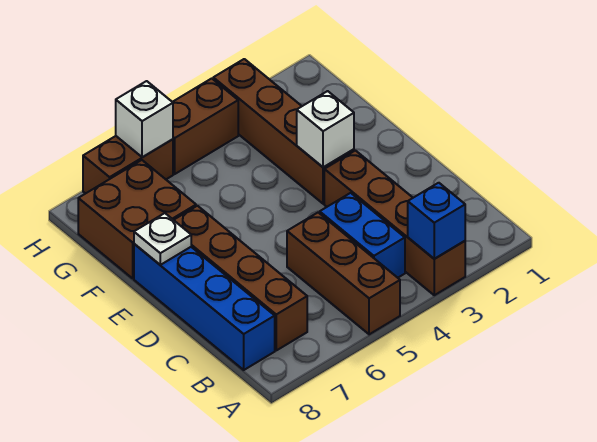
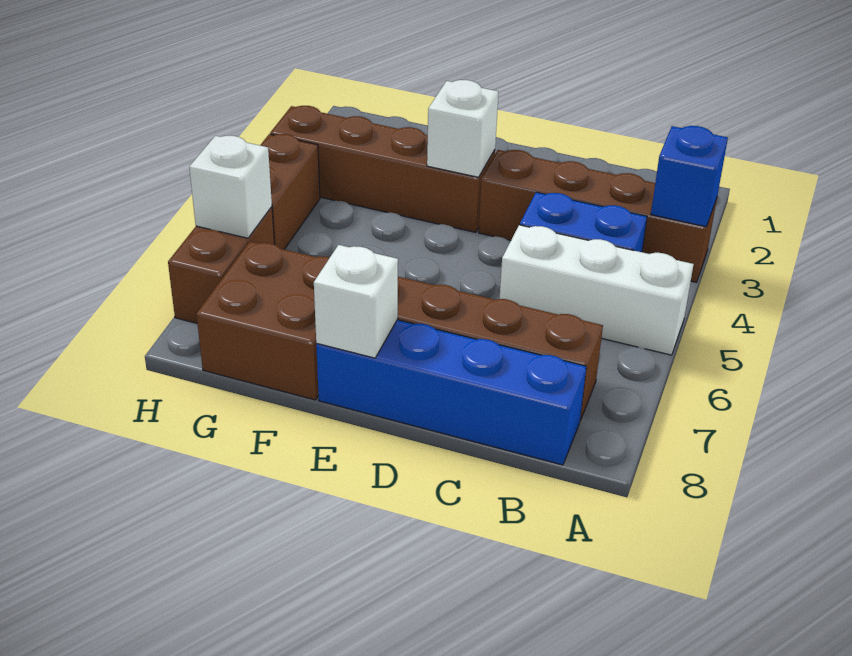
brown 1x3 brick [287,213,400,334] -> white 1x3 brick [499,225,694,355]
white 1x1 plate [134,213,191,265] -> white 1x1 brick [314,245,398,358]

